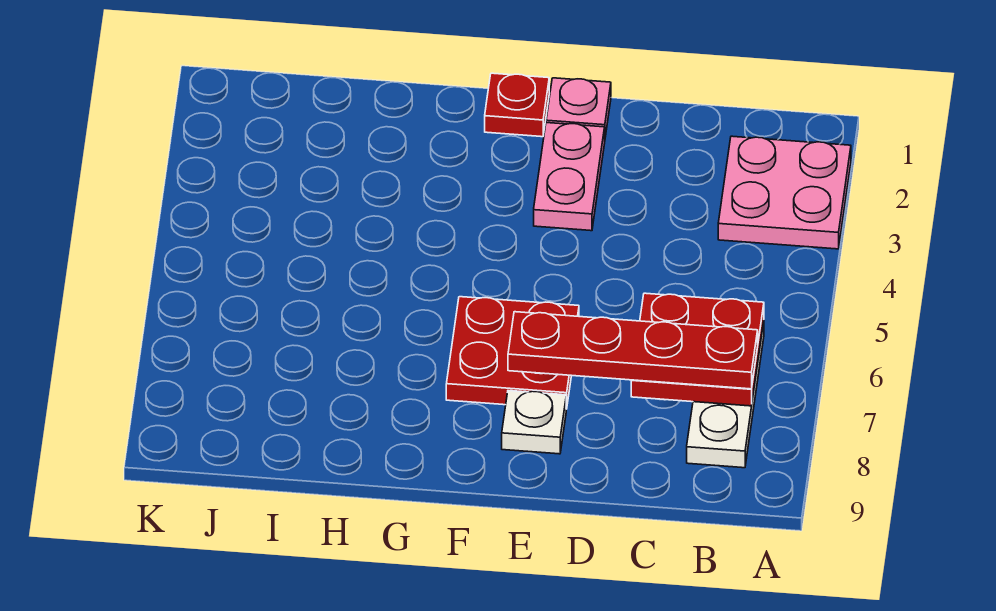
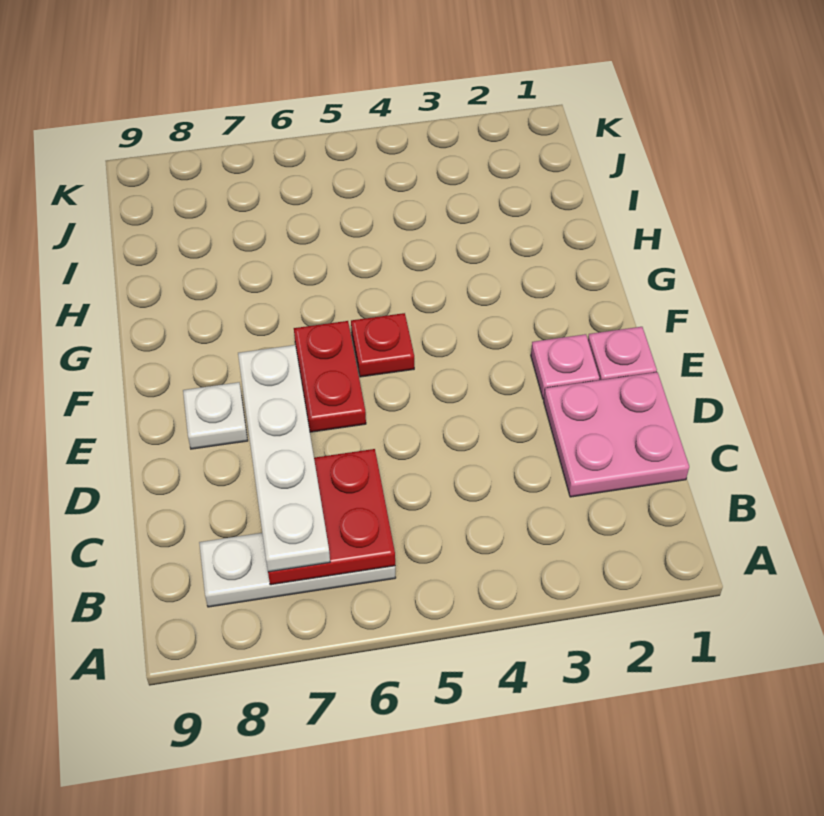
pink 2x2 plate [718,136,851,249] -> pink 2x2 plate moved to [544,372,689,497]
red 1x4 plate [508,312,758,389] -> white 1x4 plate [238,345,330,572]
pink 1x2 plate [534,123,605,231] -> pink 1x1 plate [531,334,599,399]
red 2x2 plate [446,297,579,409] -> red 1x2 plate [294,321,366,432]
red 1x1 plate [485,73,549,137] -> red 1x1 plate moved to [351,313,414,377]

